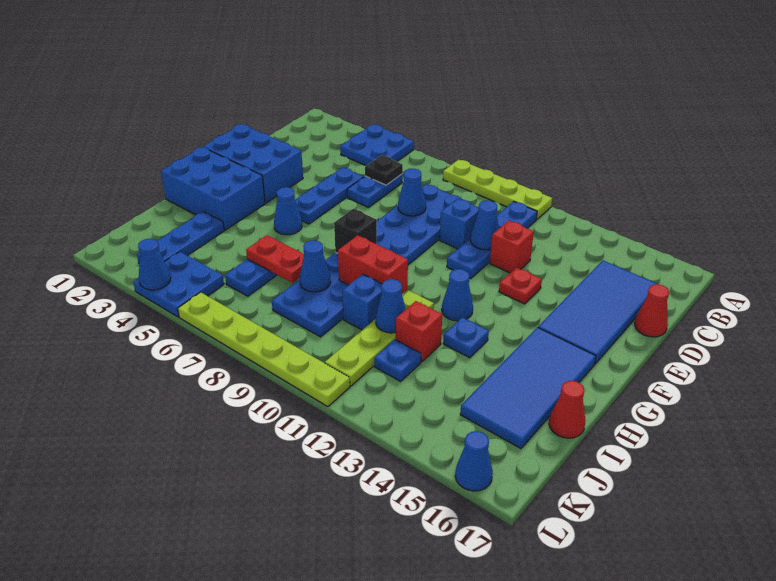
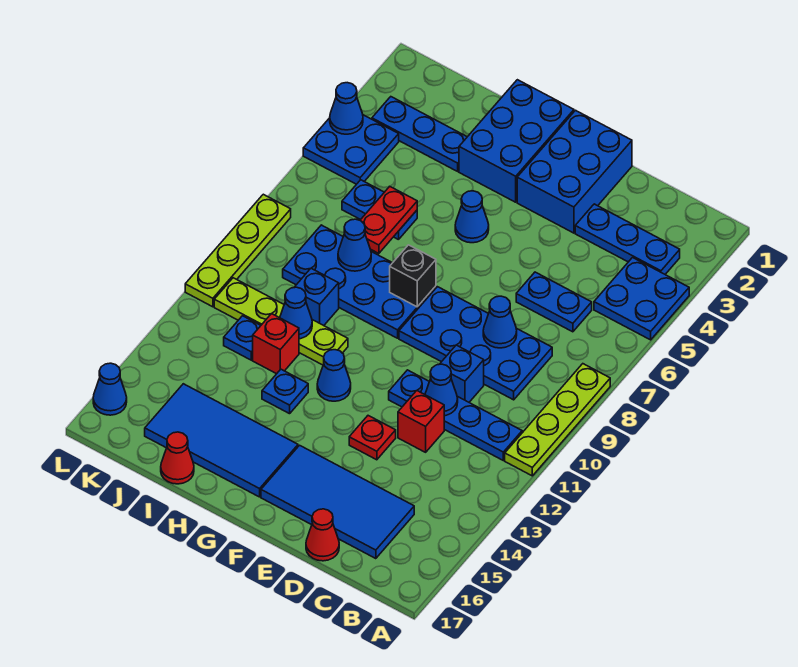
black 1x1 plate [365,155,403,185] -> none
blue 1x3 plate [295,167,363,224] -> blue 1x3 plate moved to [575,204,680,274]
red 1x2 brick [338,235,408,294] -> none
lime 1x6 plate [178,292,350,407] -> lime 1x4 plate [185,194,291,307]

